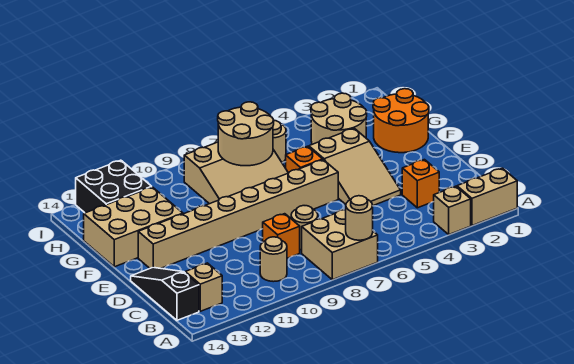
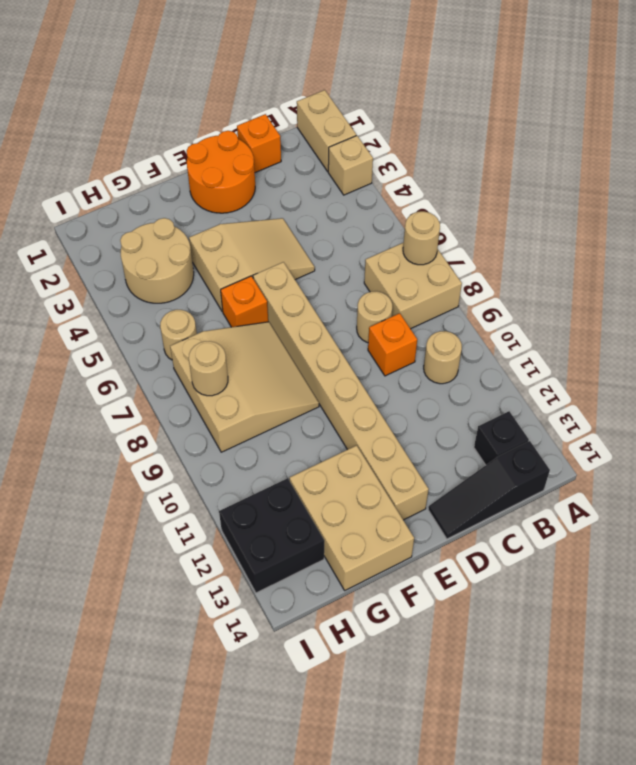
tan 1x1 brick [185,263,222,311] -> black 1x1 brick [474,411,529,465]
orange 1x1 brick [402,160,439,208] -> orange 1x1 brick moved to [237,114,281,173]
orange 2x2 round brick [373,89,429,153] -> orange 2x2 round brick moved to [187,131,255,213]
tan 2x2 round brick [218,102,274,166] -> tan 1x1 round brick [189,341,228,396]

